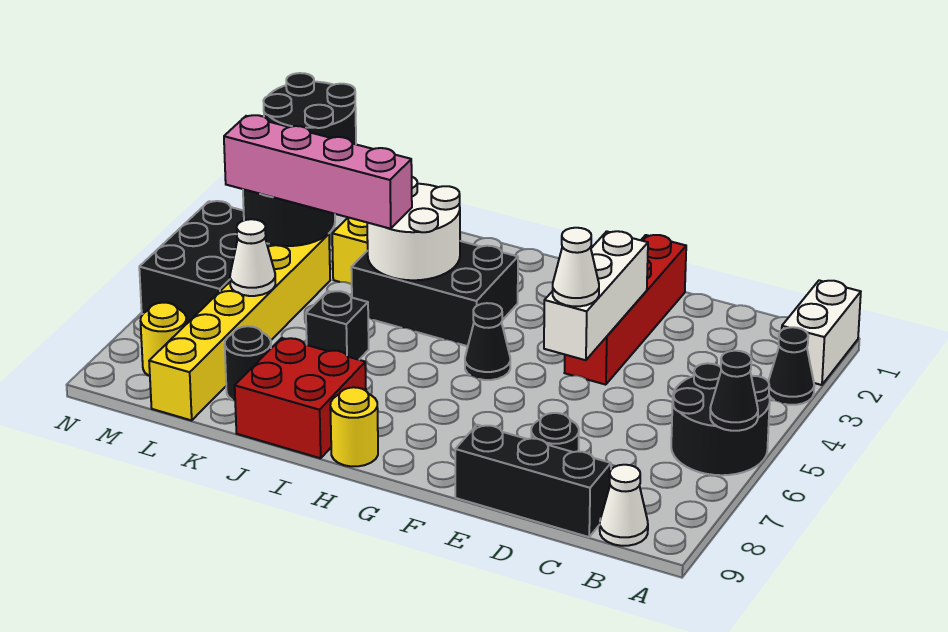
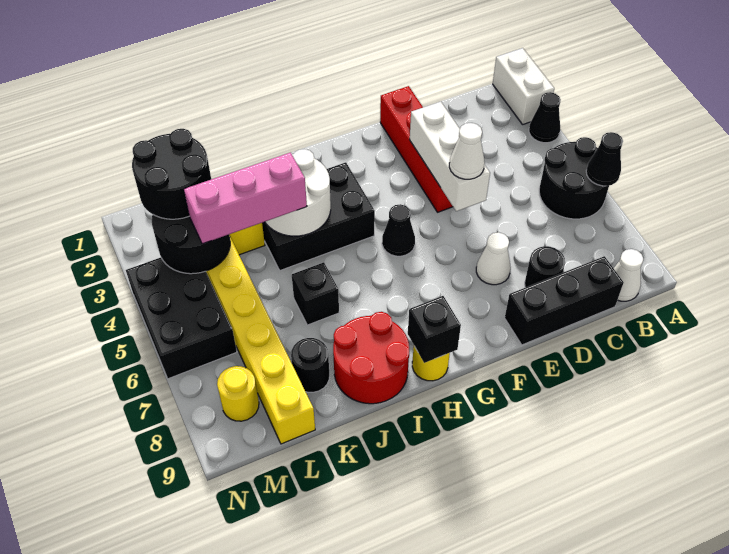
none -> black 1x1 brick [408,296,461,363]
red 2x2 brick [235,338,366,458] -> red 2x2 round brick [333,312,409,404]
pink 1x4 brick [224,115,412,229] -> pink 1x3 brick [184,152,307,244]
white 1x1 cone [230,219,275,296] -> white 1x1 cone moved to [476,232,511,285]

